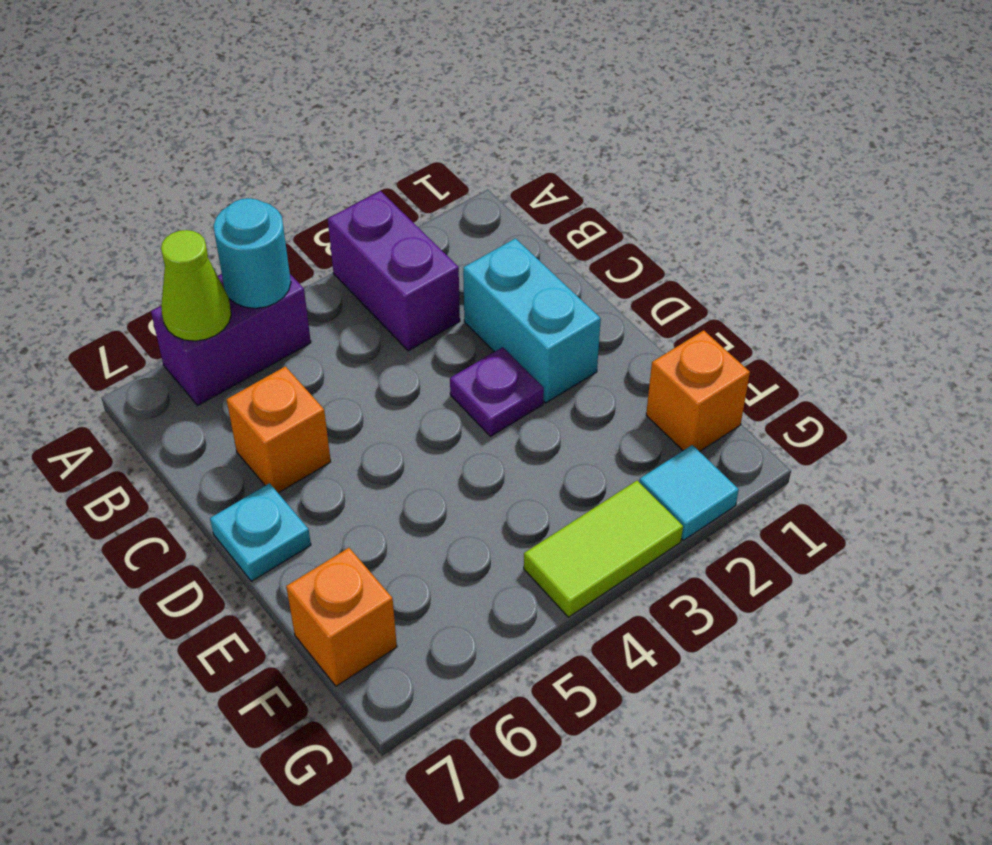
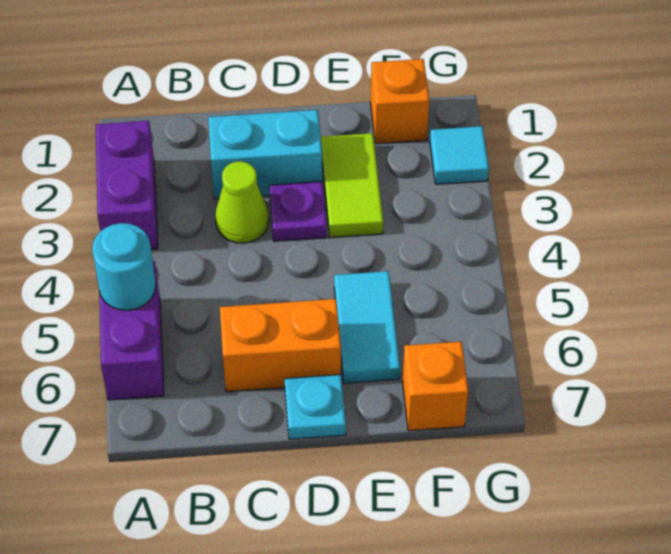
purple 1x2 brick [328,191,460,351] -> purple 1x2 brick turned to [95,121,158,250]
lime 1x1 cone [161,230,231,341] -> lime 1x1 cone moved to [215,161,269,243]
orange 1x1 brick [227,366,331,493] -> orange 1x2 brick [220,299,341,392]
none -> cyan 1x2 tile [334,271,400,383]
lime 1x2 tile [524,481,683,617] -> lime 1x2 tile moved to [321,133,383,237]

